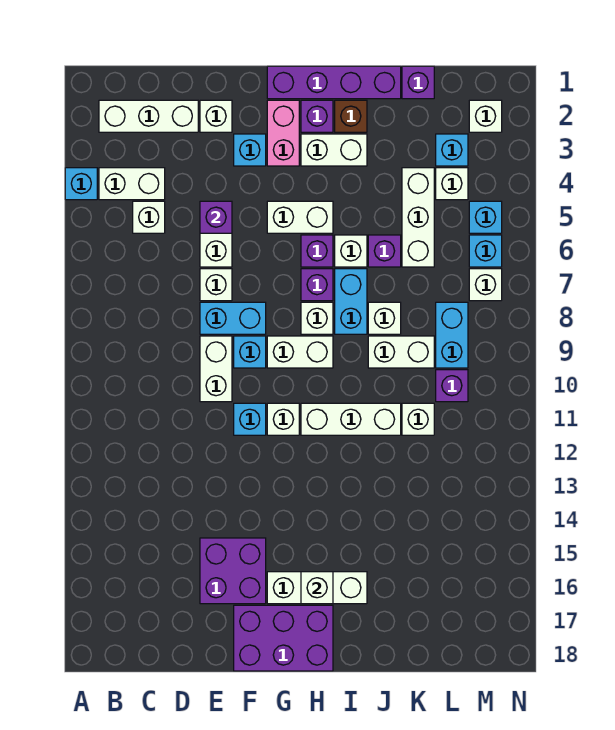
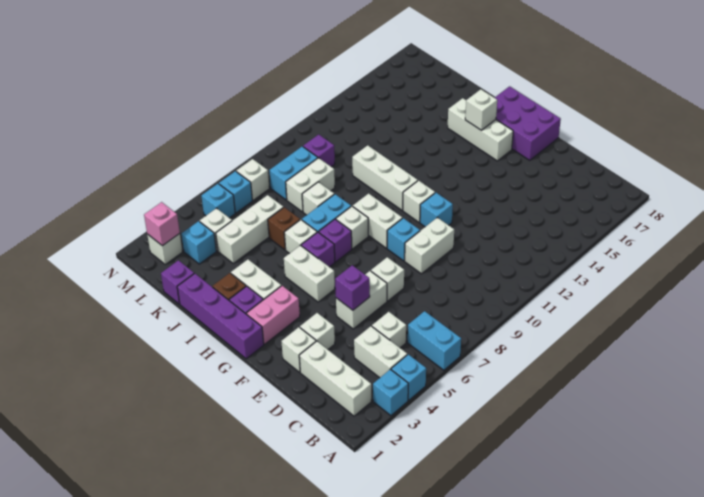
cyan 1x2 brick [200,302,266,334] -> cyan 1x2 brick moved to [408,311,461,370]
purple 2x2 brick [200,538,266,604] -> none
cyan 1x1 brick [234,134,266,166] -> cyan 1x1 brick moved to [373,369,408,416]
purple 1x1 brick [368,235,401,267] -> brown 1x1 brick [268,207,300,250]
white 1x2 brick [368,336,434,368] -> white 1x2 brick turned to [286,158,335,212]
white 1x1 brick [402,403,434,435] -> white 1x1 brick moved to [300,313,335,349]
none -> pink 1x1 brick [144,202,180,246]

